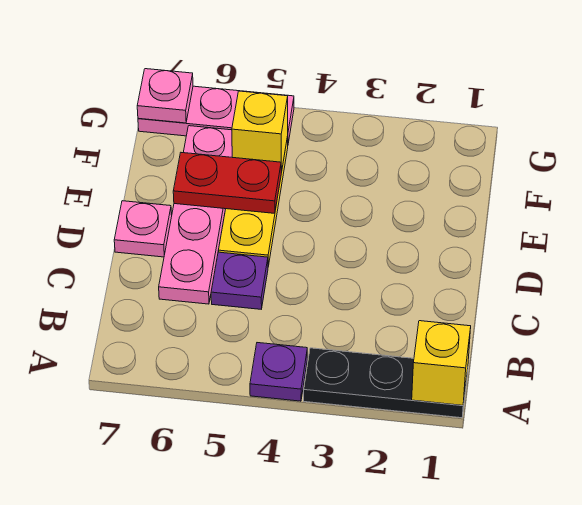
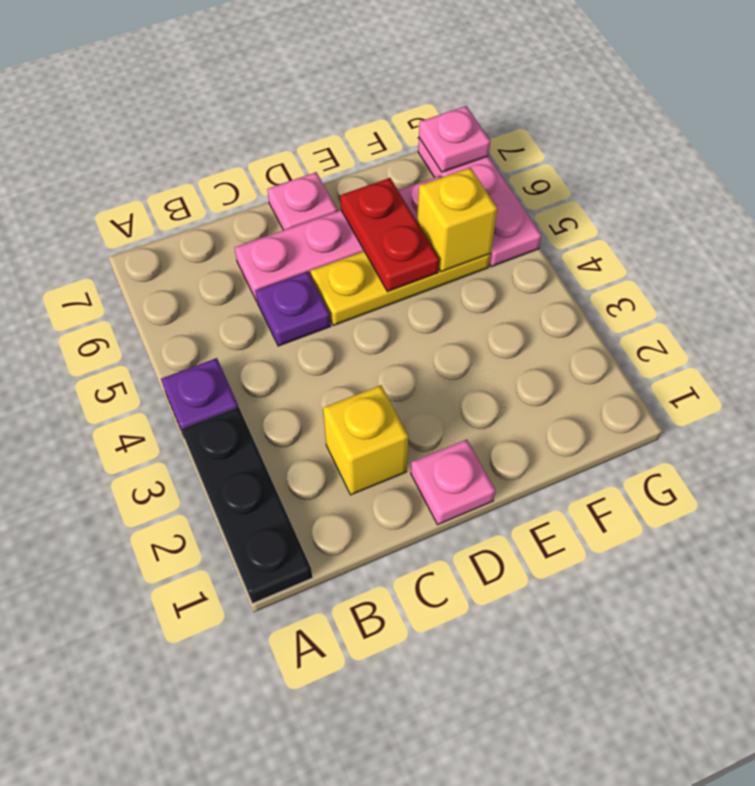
yellow 1x1 brick [412,321,471,405] -> yellow 1x1 brick moved to [323,385,408,495]
none -> pink 1x1 plate [411,440,496,525]

